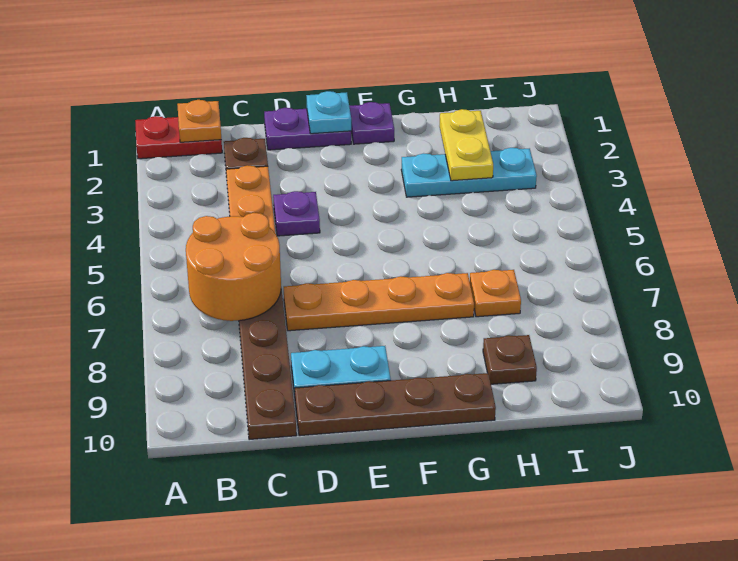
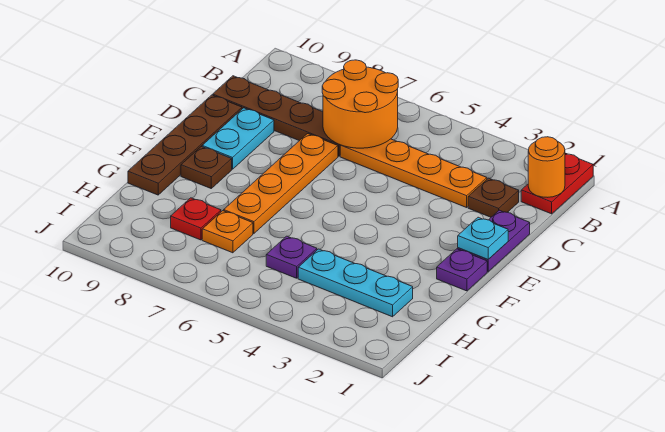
orange 1x1 plate [177,100,221,142] -> orange 1x1 round brick [528,137,565,197]
purple 1x1 plate [273,191,320,236] -> purple 1x1 plate moved to [266,236,317,278]
cyan 1x3 plate [401,148,537,197] -> cyan 1x3 plate turned to [298,249,413,317]
yellow 1x2 plate [440,109,493,181] -> none
none -> red 1x1 plate [171,198,221,240]
brown 1x1 plate [483,335,537,384] -> brown 1x1 plate moved to [181,146,232,188]

